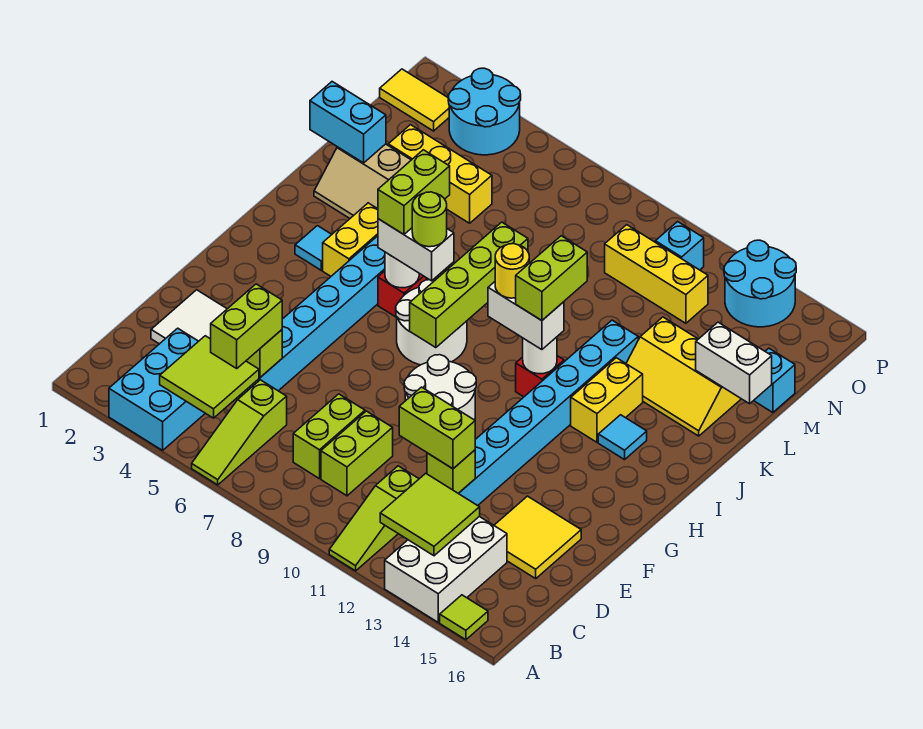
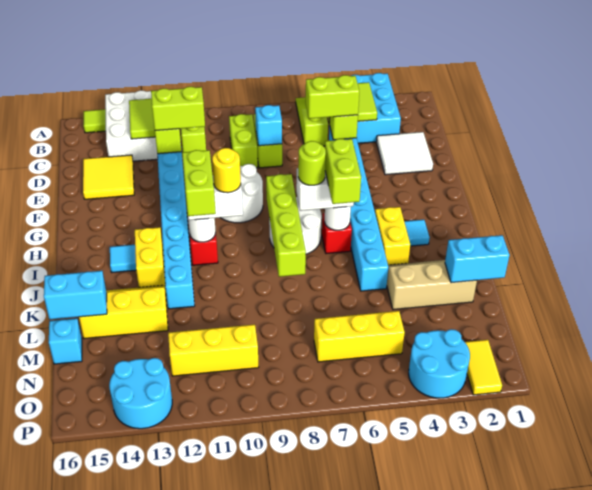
lime 1x2 brick [211,284,282,368] -> lime 1x2 brick turned to [306,75,359,119]
white 1x2 brick [696,322,772,404] -> cyan 1x2 brick [44,271,107,319]
yellow 1x3 brick [388,125,492,223] -> yellow 1x3 brick moved to [314,311,405,362]
yellow 1x2 tile [380,69,449,131] -> yellow 1x2 tile turned to [465,340,502,395]
cyan 1x1 brick [655,222,704,270] -> cyan 1x1 brick moved to [255,105,282,146]

